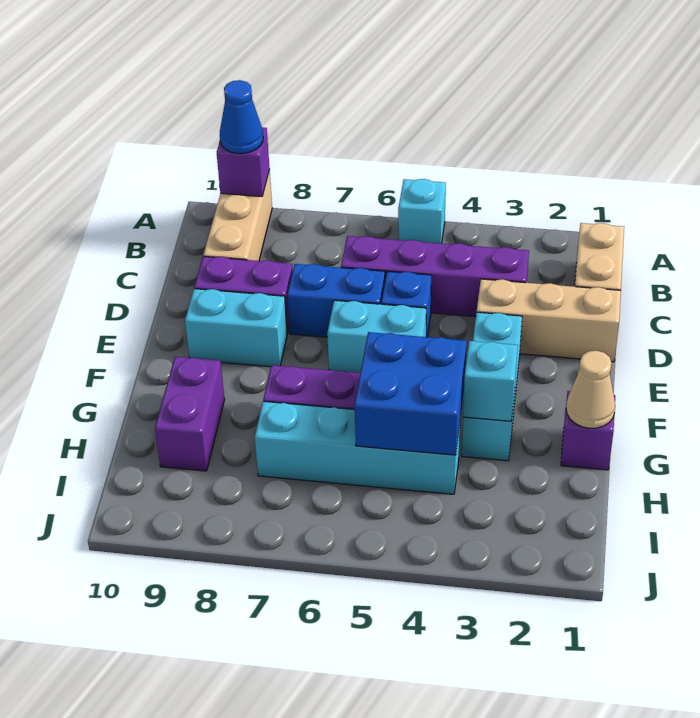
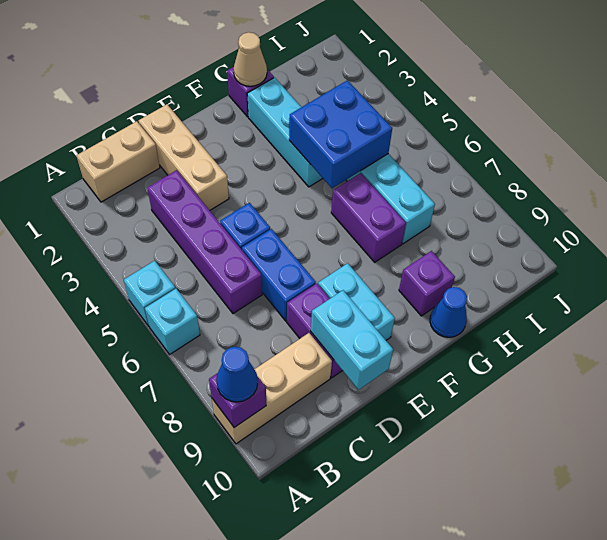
cyan 1x3 brick [462,312,522,461] -> cyan 1x3 brick turned to [247,78,323,187]
cyan 1x2 brick [327,300,426,373] -> cyan 1x2 brick moved to [311,290,393,390]
cyan 1x1 brick [463,341,518,421] -> cyan 1x1 brick moved to [145,288,200,354]
purple 1x2 brick [155,357,225,471] -> purple 1x1 brick [399,251,455,316]
none -> blue 1x1 cone [430,287,467,337]

